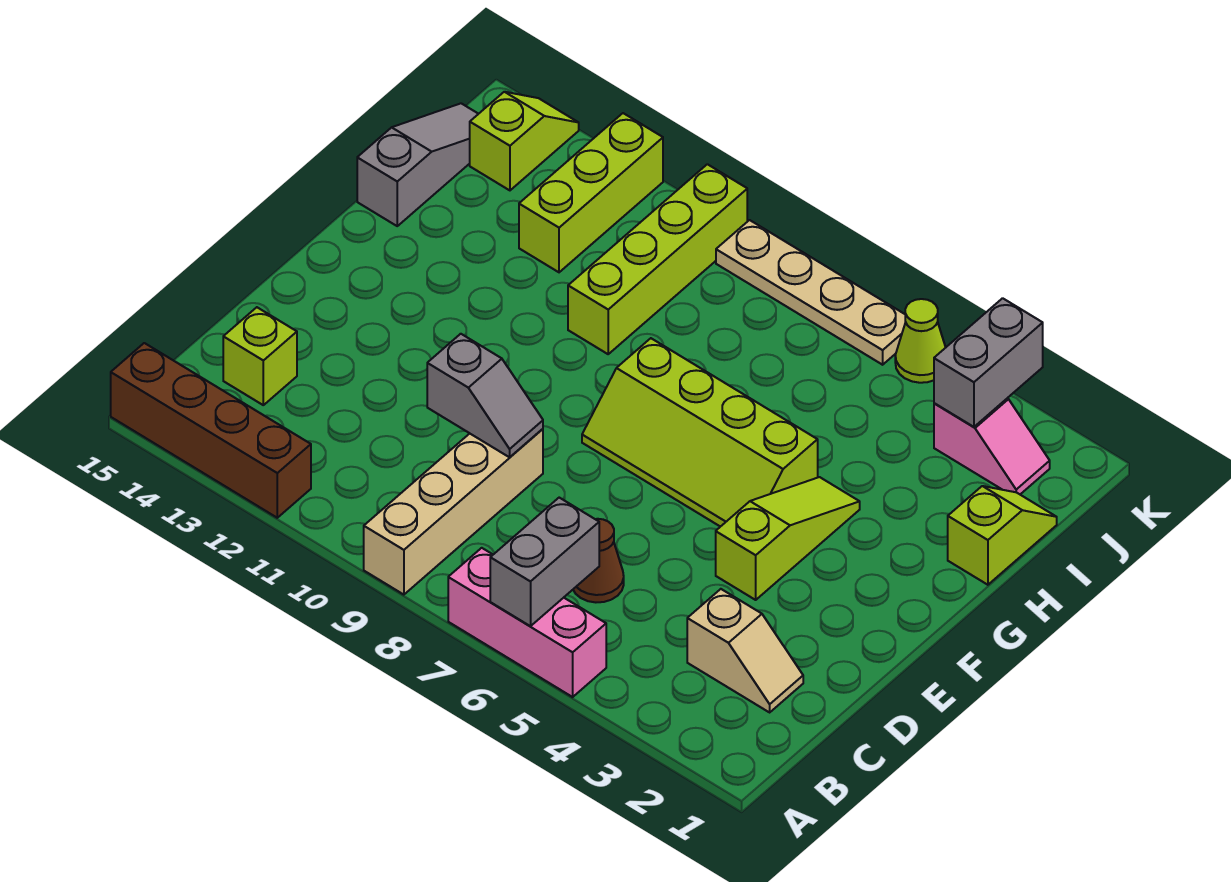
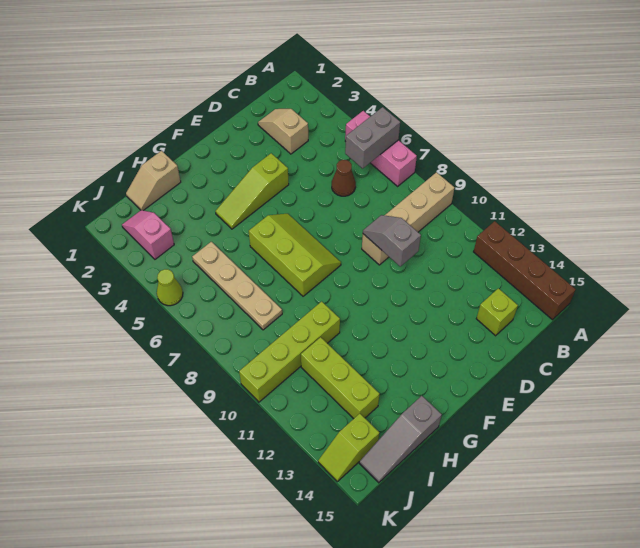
lime 2x4 slope [582,338,818,527] -> lime 2x3 slope [249,214,341,296]
lime 1x2 slope [948,486,1057,585] -> tan 1x2 slope [126,151,181,210]
lime 1x3 brick [519,113,663,272] -> lime 1x3 brick turned to [301,337,380,419]
grey 1x2 brick [934,298,1043,427] -> none
tan 1x4 plate [716,220,905,365] -> tan 1x4 plate moved to [192,242,282,330]

